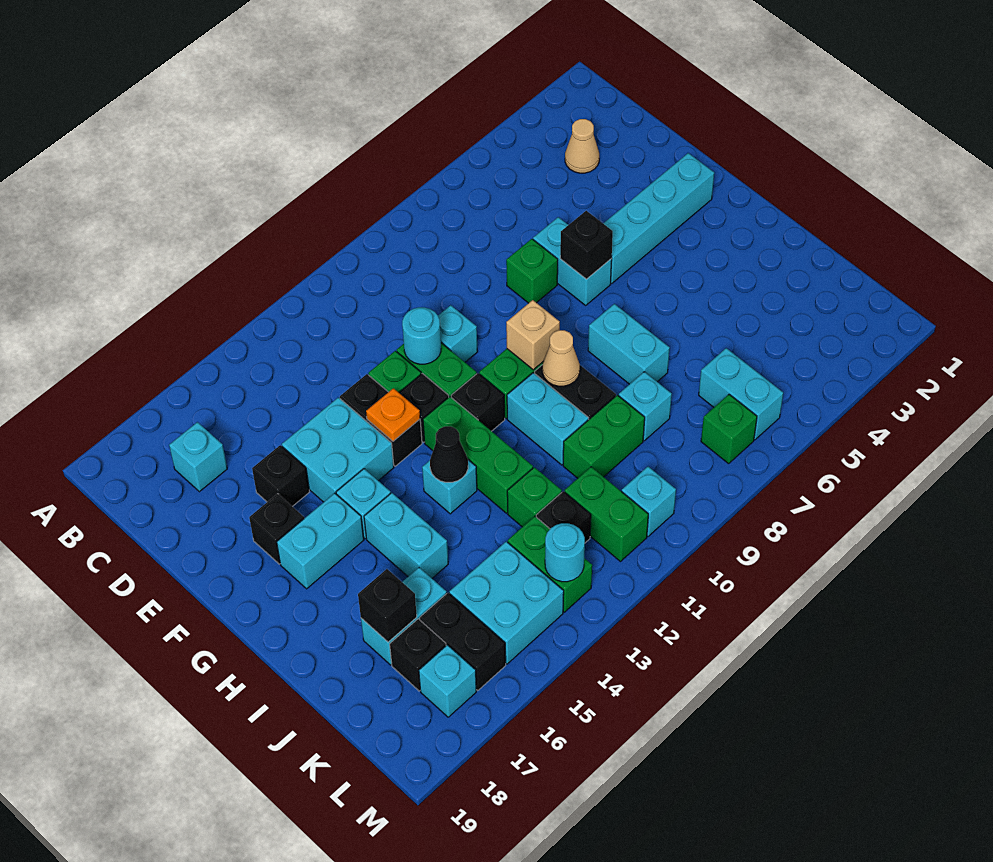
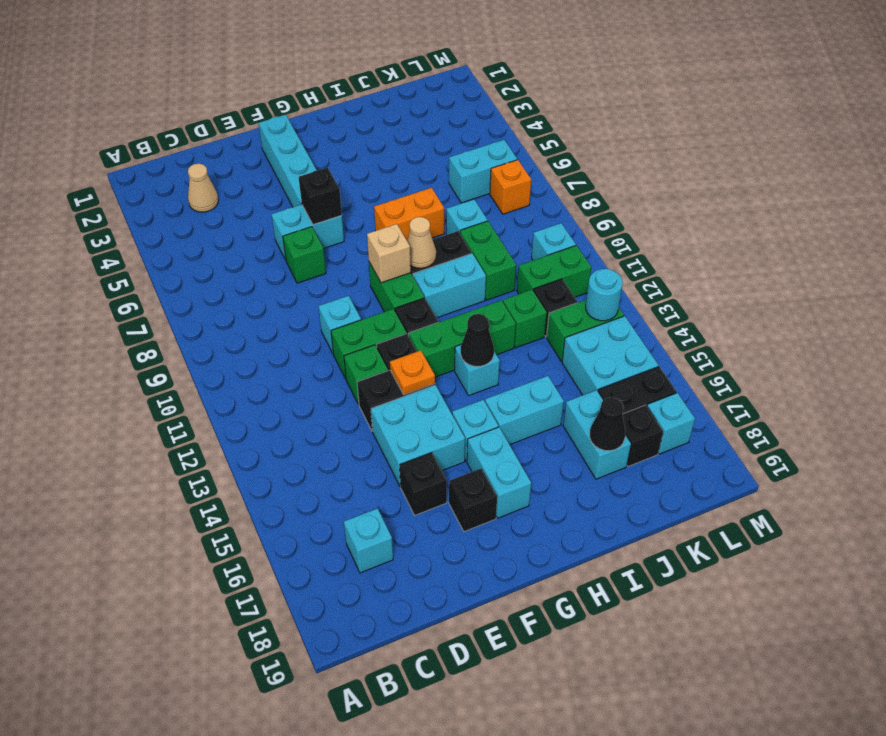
cyan 1x1 round brick [402,307,441,364] -> none
cyan 1x2 brick [588,304,670,384] -> orange 1x2 brick [374,188,444,240]
black 1x1 brick [358,569,417,642] -> black 1x1 cone [590,397,625,451]
green 1x1 brick [701,394,757,464] -> orange 1x1 brick [490,160,531,214]

